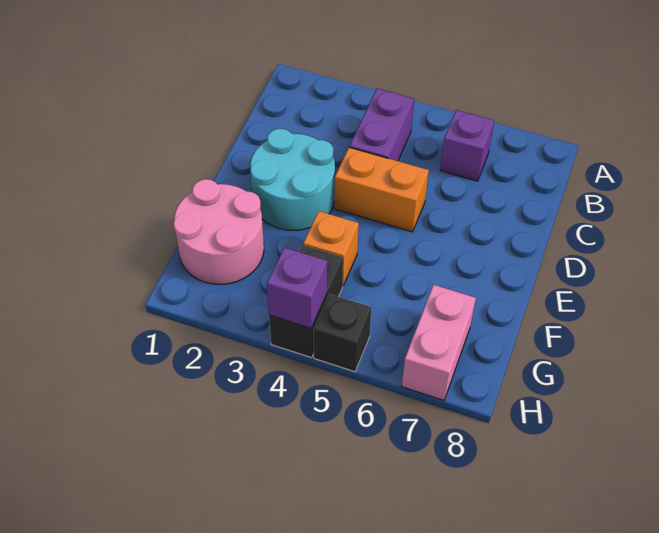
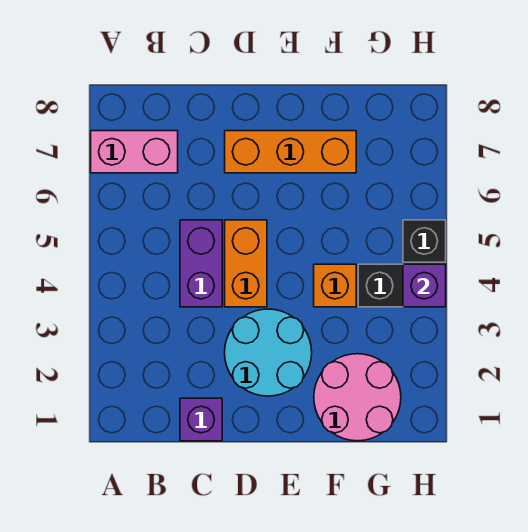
purple 1x2 brick [350,89,414,161] -> purple 1x2 brick turned to [180,220,222,307]
purple 1x1 brick [440,110,494,181] -> purple 1x1 brick moved to [180,398,222,441]
none -> orange 1x3 brick [225,131,356,173]
pink 1x2 brick [402,285,476,400] -> pink 1x2 brick moved to [91,131,178,173]

